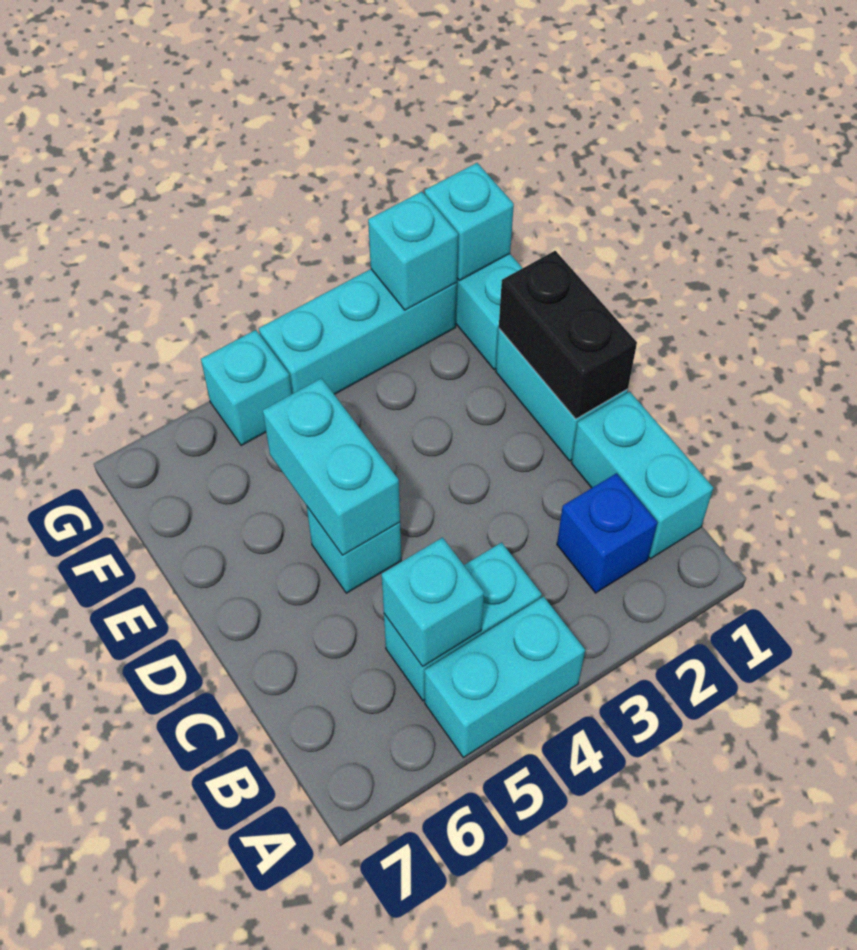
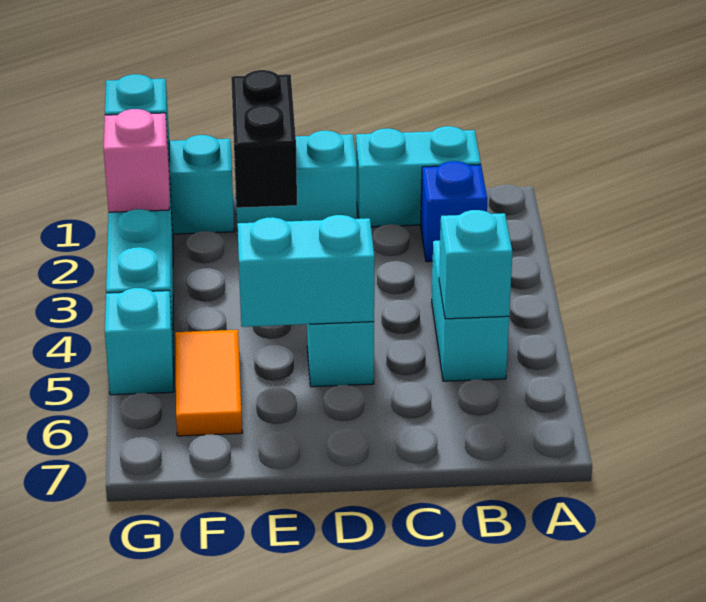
cyan 1x2 brick [425,596,585,758] -> none
black 1x2 brick [499,251,637,419] -> black 1x2 brick turned to [231,70,297,208]
none -> orange 1x2 tile [175,330,242,436]
cyan 1x1 brick [368,191,458,310] -> pink 1x1 brick [104,109,169,212]

